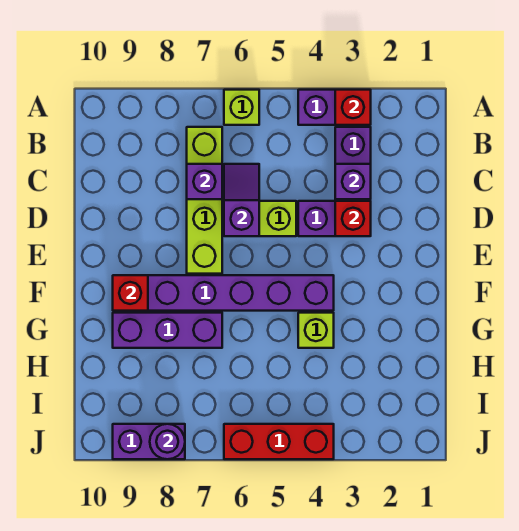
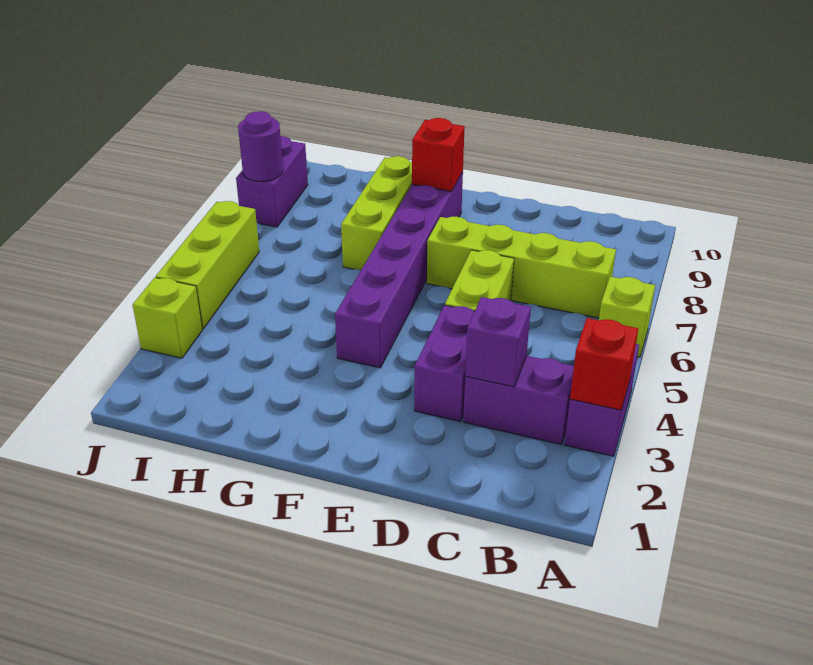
purple 1x2 slope [224,164,259,236] -> none
purple 1x1 brick [187,164,222,199] -> none
red 1x1 brick [335,201,371,236] -> none
lime 1x1 brick [298,313,334,348] -> lime 1x1 brick moved to [133,278,202,358]
purple 1x3 brick [113,313,222,348] -> lime 1x3 brick [341,156,412,270]
red 1x3 brick [224,424,334,459] -> lime 1x3 brick [156,201,259,329]

